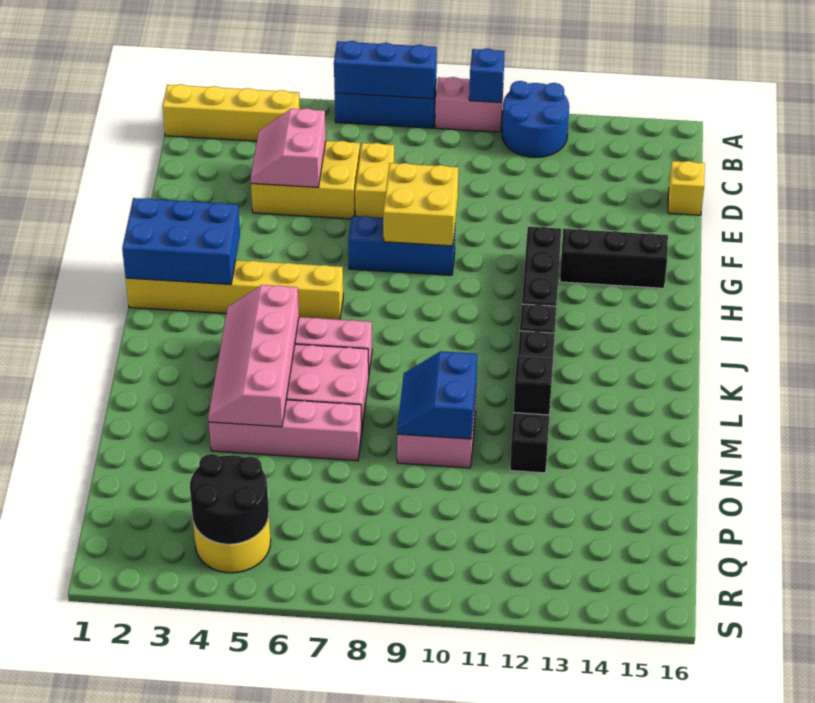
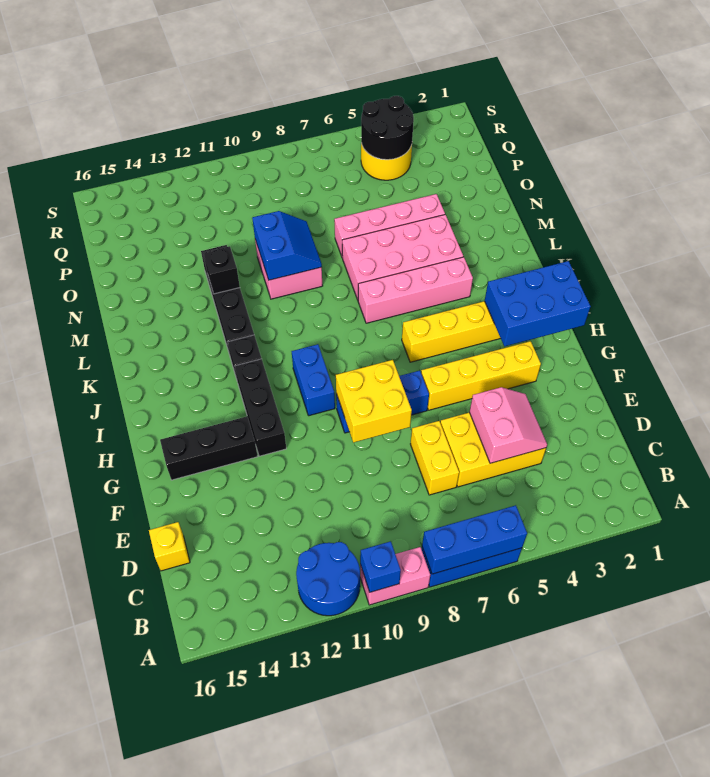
yellow 1x4 brick [162,84,300,141] -> yellow 1x4 brick moved to [421,341,541,410]
none -> blue 1x2 brick [292,344,335,416]
pink 2x4 slope [208,285,299,427] -> none

